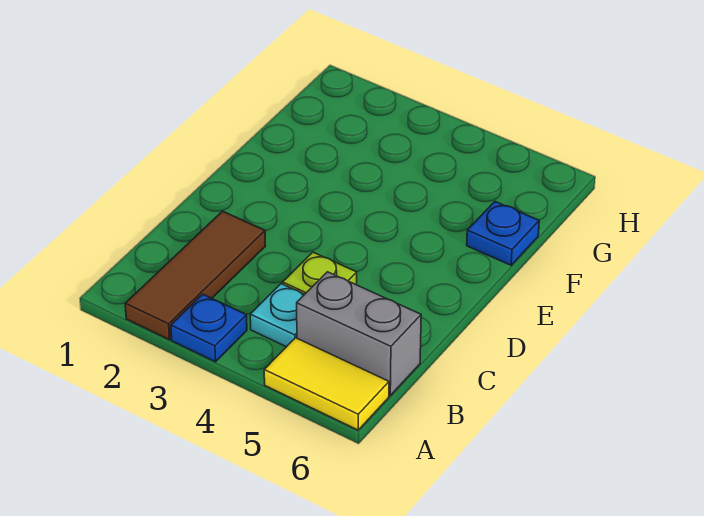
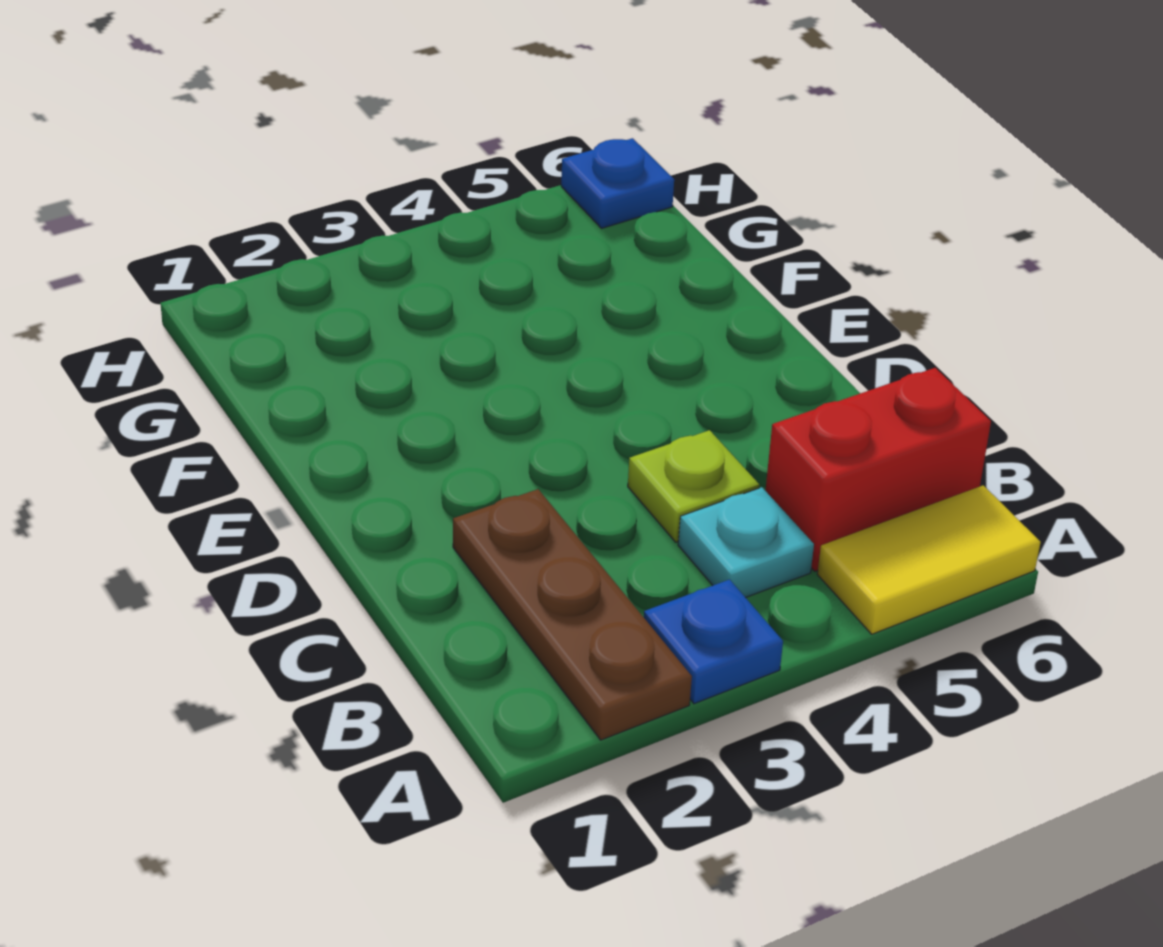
brown 1x3 tile [125,211,266,340] -> brown 1x3 plate [453,489,692,740]
grey 1x2 brick [297,272,421,395] -> red 1x2 brick [765,368,991,571]
blue 1x1 plate [467,202,539,265] -> blue 1x1 plate moved to [561,138,674,228]

